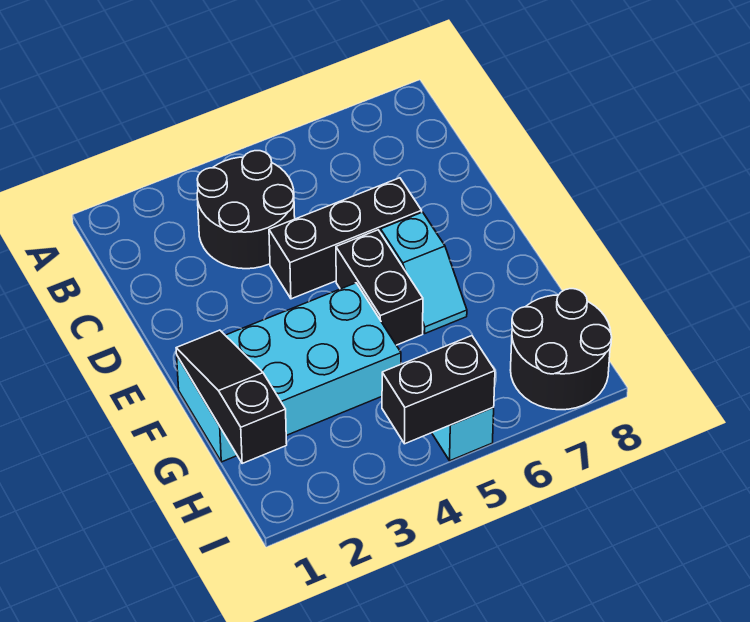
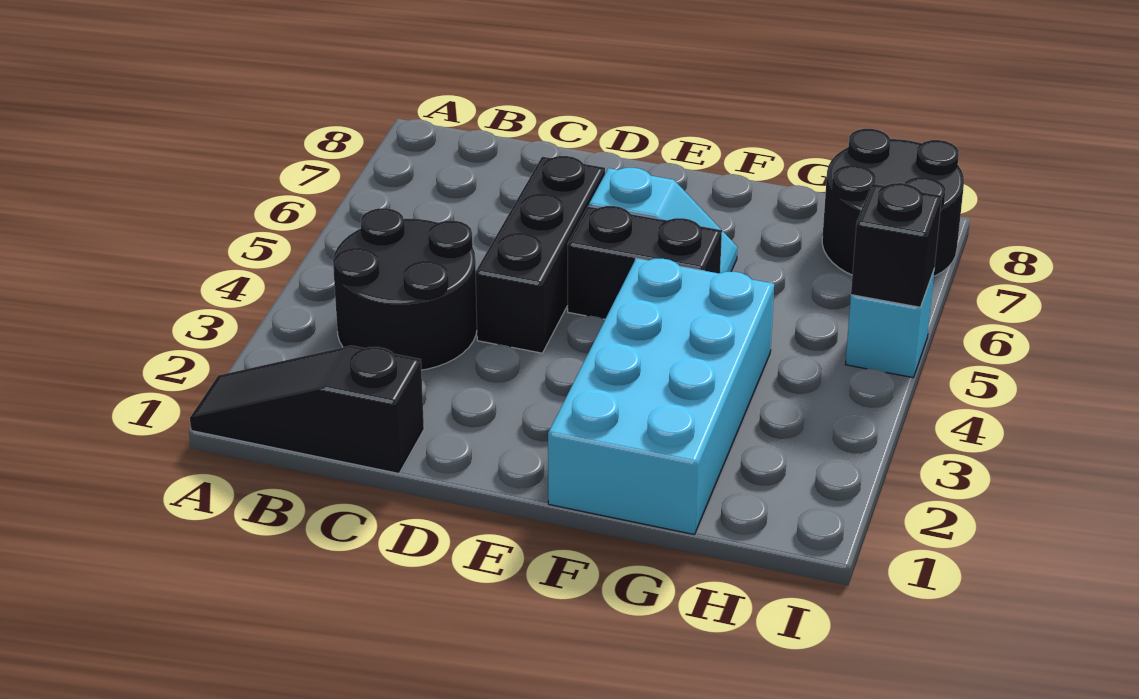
black 1x3 slope [176,330,287,463] -> black 1x3 slope moved to [190,346,424,473]
black 1x2 brick [382,336,495,444] -> black 1x1 brick [851,183,942,307]

